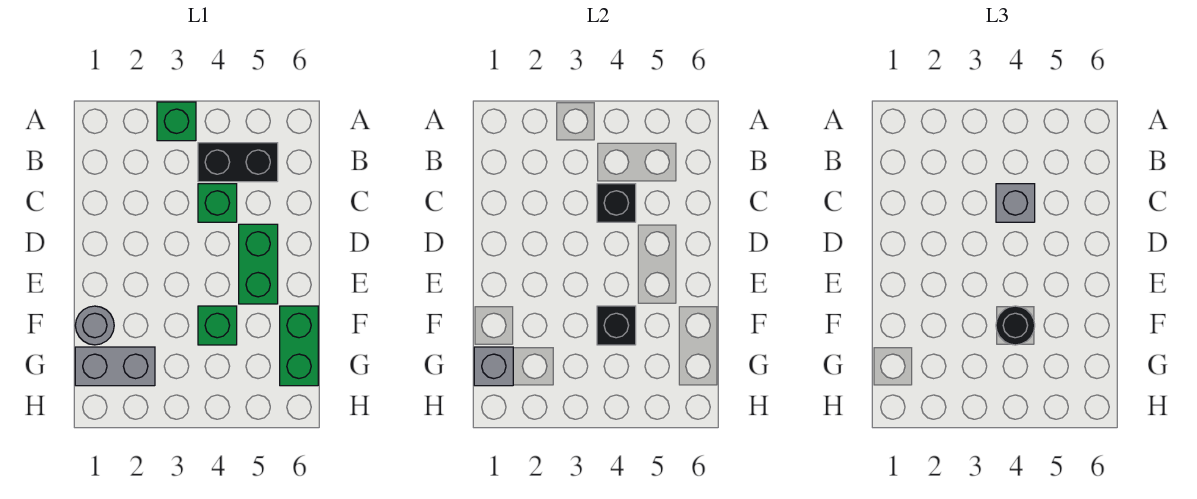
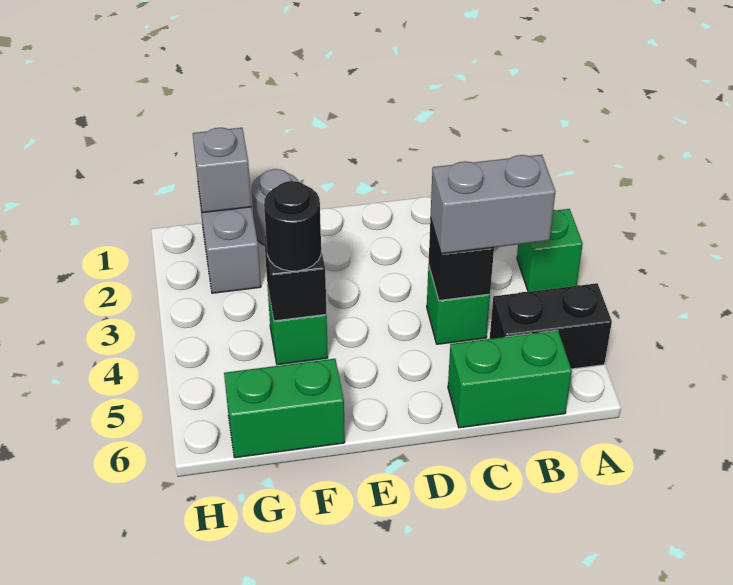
black 1x2 brick [198,143,278,182] -> black 1x2 brick turned to [490,283,612,369]
grey 1x1 brick [996,184,1035,222] -> grey 1x2 brick [430,155,555,254]
green 1x2 brick [239,224,278,304] -> green 1x2 brick moved to [448,330,572,428]

